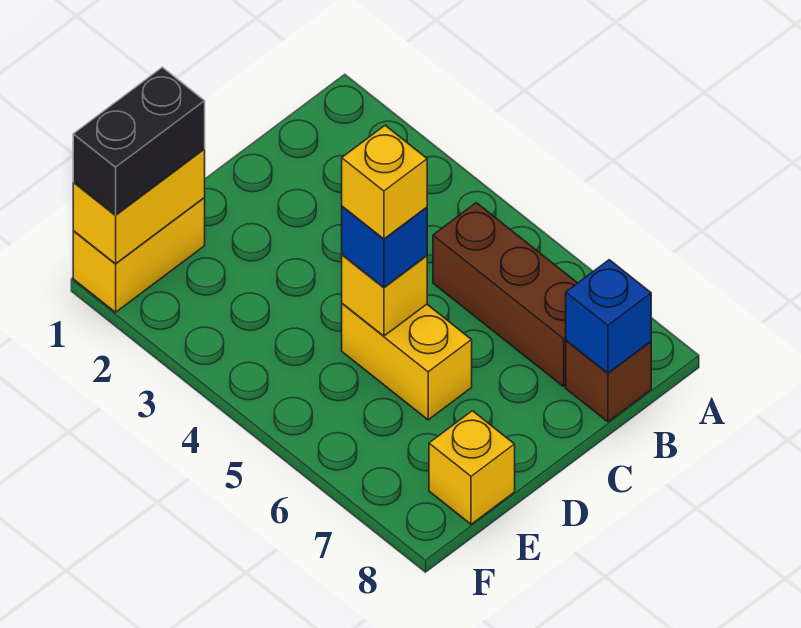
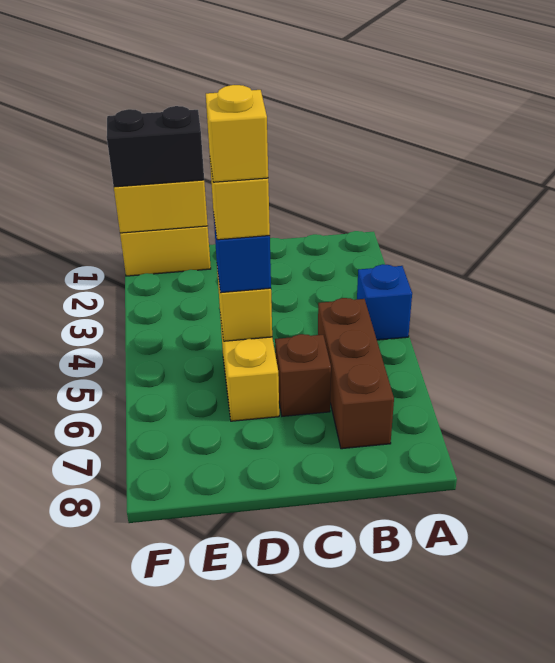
brown 1x1 brick [566,341,651,422] -> brown 1x1 brick moved to [275,334,331,416]
blue 1x1 brick [566,260,651,373] -> blue 1x1 brick moved to [357,264,412,340]
yellow 1x1 brick [429,411,515,524] -> yellow 1x1 brick moved to [206,85,268,182]

